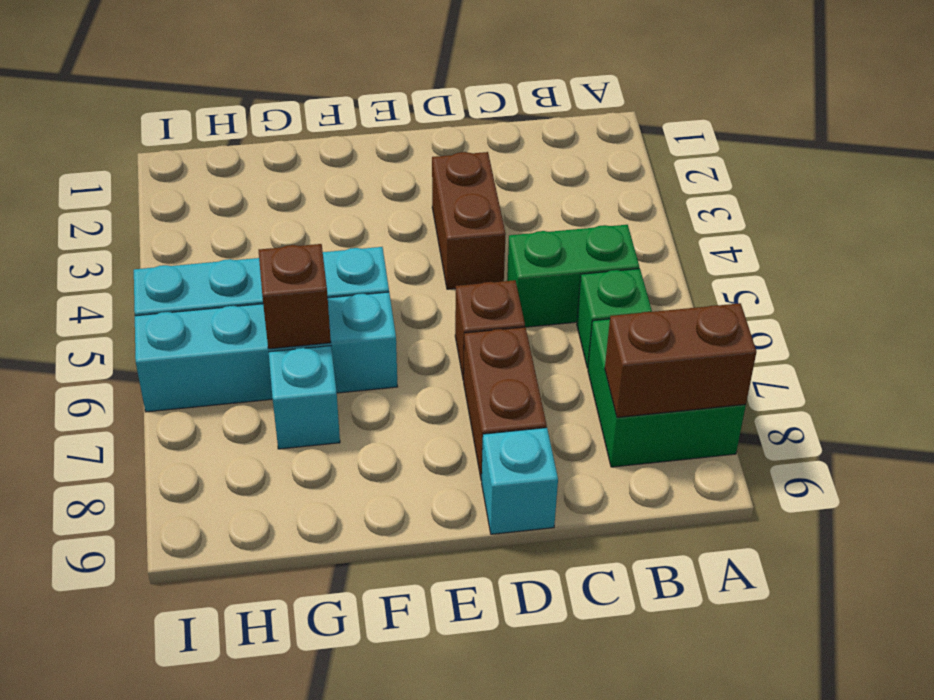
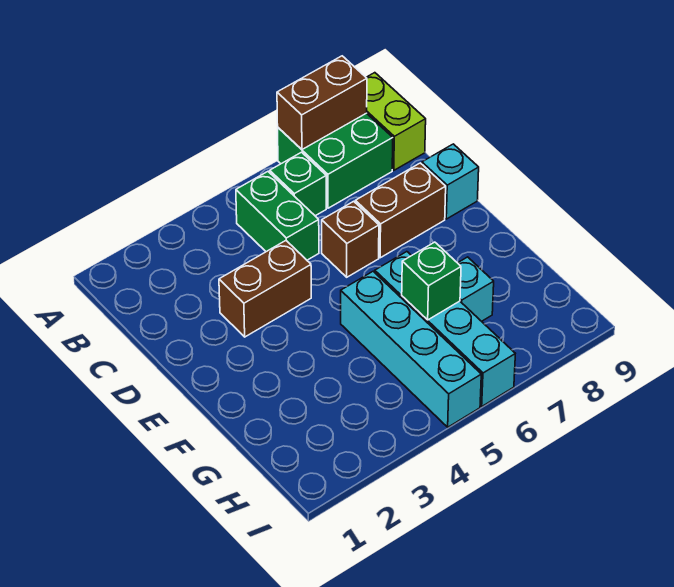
brown 1x2 brick [605,303,756,417] -> brown 1x2 brick turned to [277,56,367,149]
none -> lime 1x2 brick [366,73,426,170]
brown 1x1 brick [259,244,331,349] -> green 1x1 brick [402,242,461,320]

